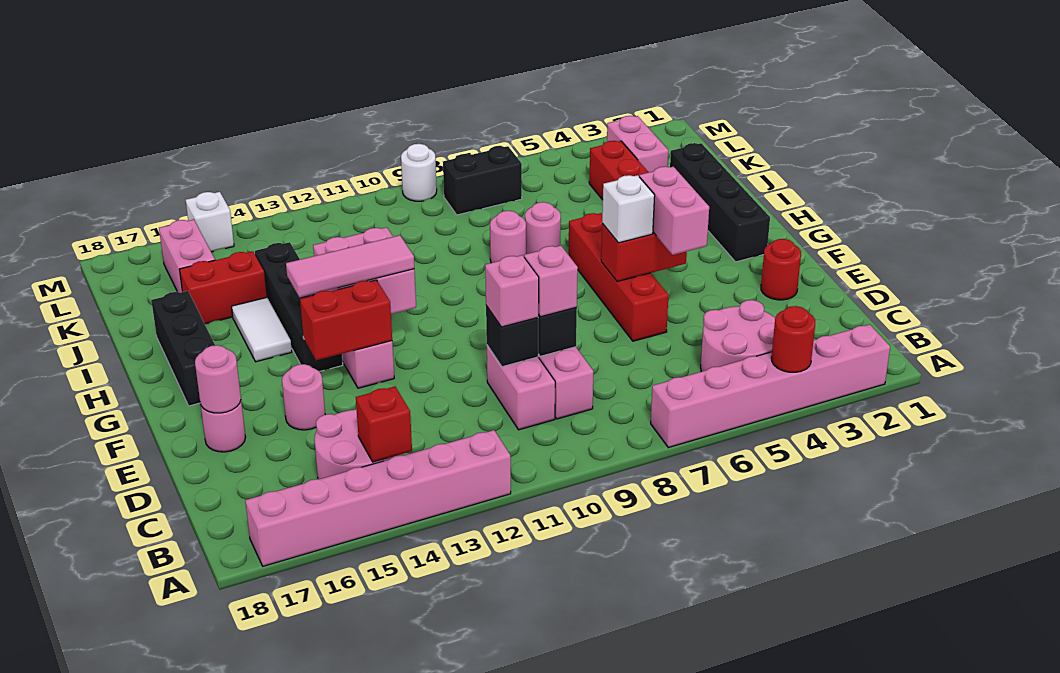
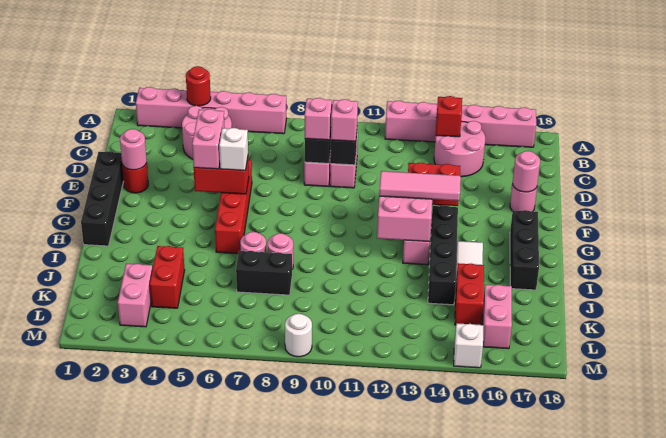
pink 1x1 round brick [282,364,325,430] -> pink 1x1 round brick moved to [120,129,147,170]
black 1x4 brick [670,143,770,262] -> black 1x4 brick moved to [81,151,124,246]
red 1x2 brick [179,251,267,324] -> red 1x2 brick turned to [455,263,484,325]
black 1x2 brick [443,146,522,215] -> black 1x2 brick moved to [236,251,292,295]

